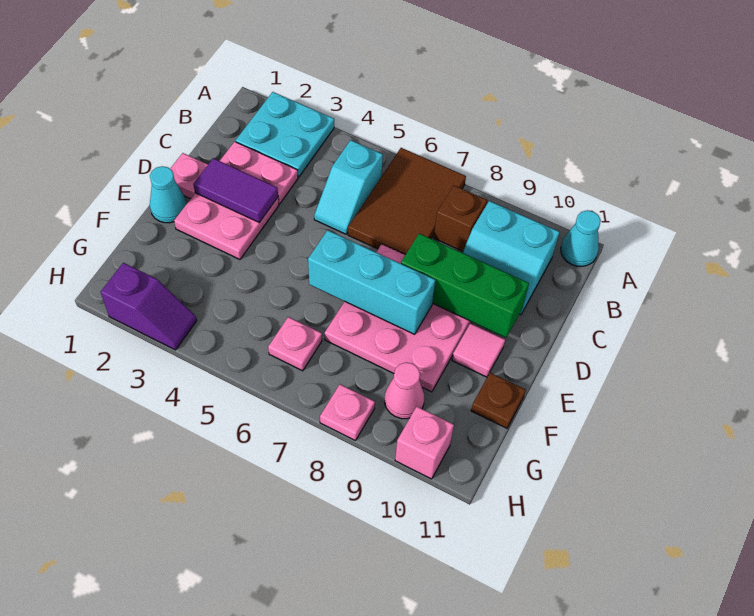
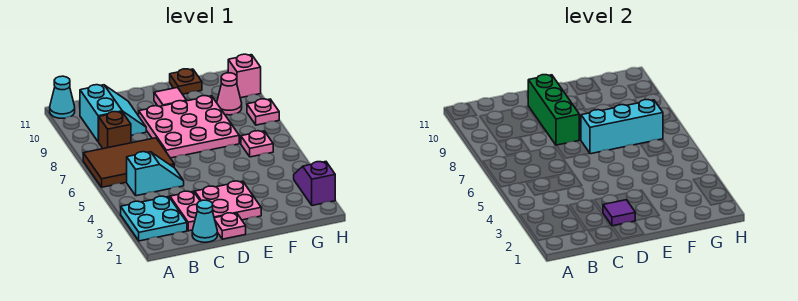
purple 1x2 tile [193,158,278,222] -> purple 1x1 tile [603,200,635,226]
cyan 1x1 cone [150,166,187,223] -> cyan 1x1 cone moved to [192,200,217,242]
cyan 1x3 brick [308,230,435,334] -> cyan 1x3 brick turned to [581,100,663,154]

